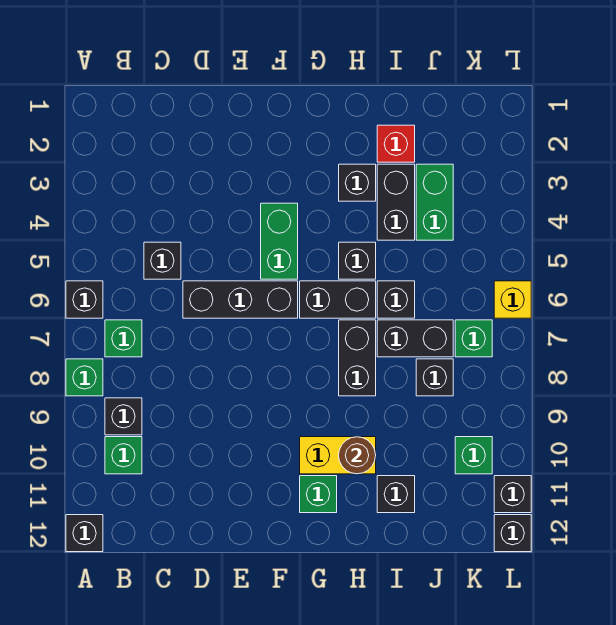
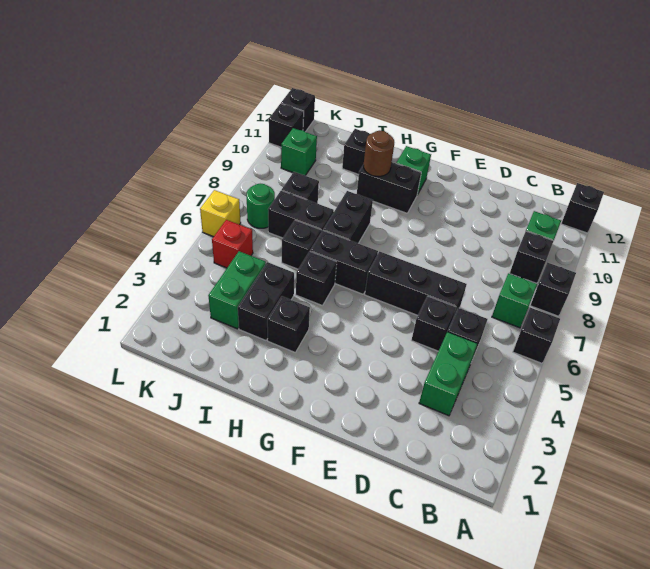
green 1x1 brick [66,359,103,396] -> black 1x1 brick [530,262,576,316]
none -> black 1x1 brick [411,296,456,351]
green 1x2 brick [261,203,298,279] -> green 1x2 brick moved to [419,332,477,416]
yellow 1x2 brick [300,437,376,474] -> black 1x2 brick [357,162,421,213]
red 1x1 brick [377,125,415,162] -> red 1x1 brick moved to [212,220,253,268]
green 1x1 brick [455,320,492,357] -> green 1x1 round brick [247,184,275,228]

